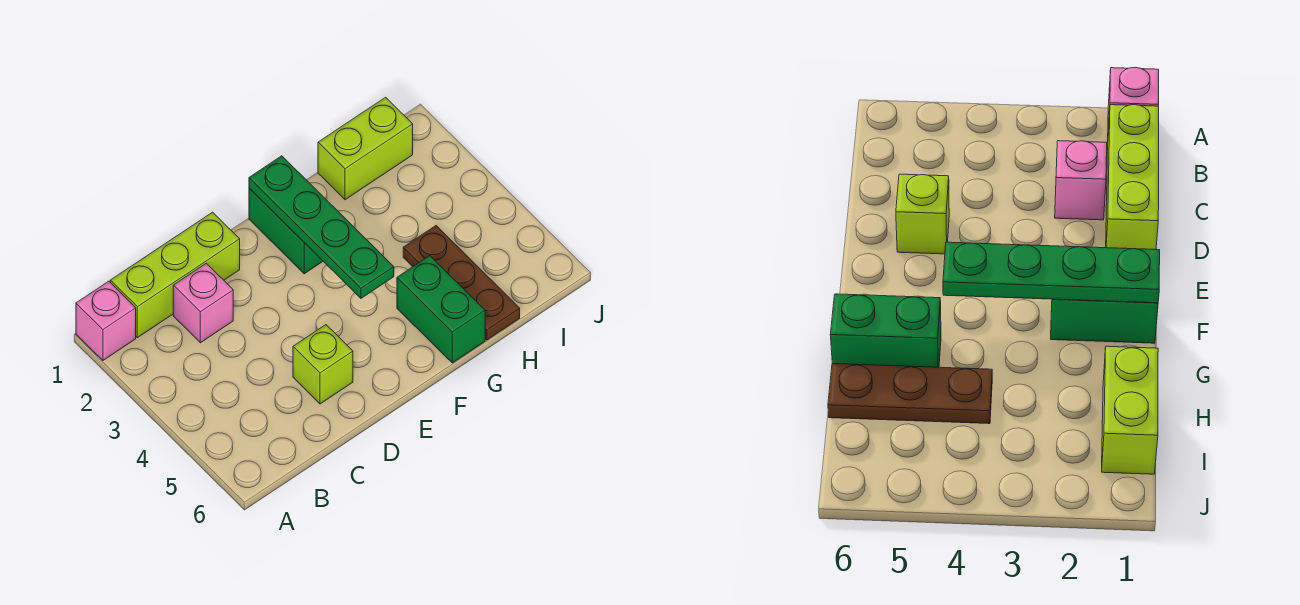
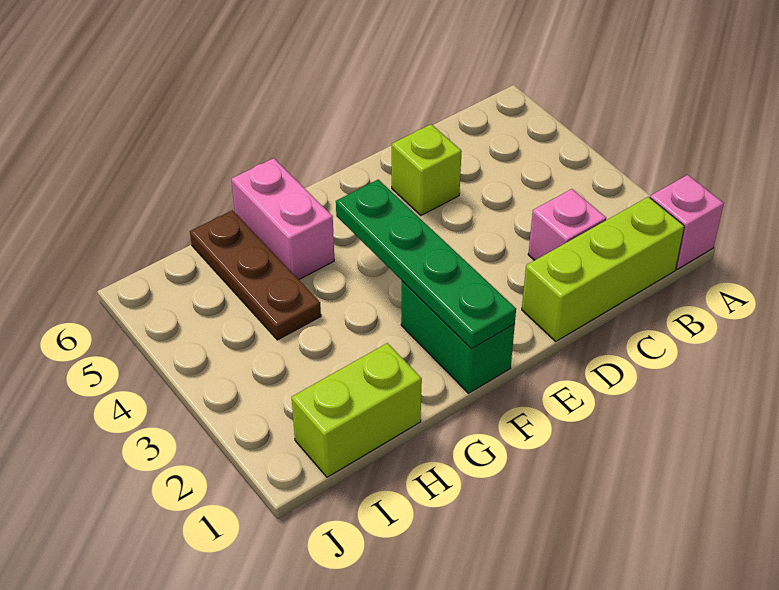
green 1x2 brick [397,256,485,363] -> pink 1x2 brick [231,158,334,279]

